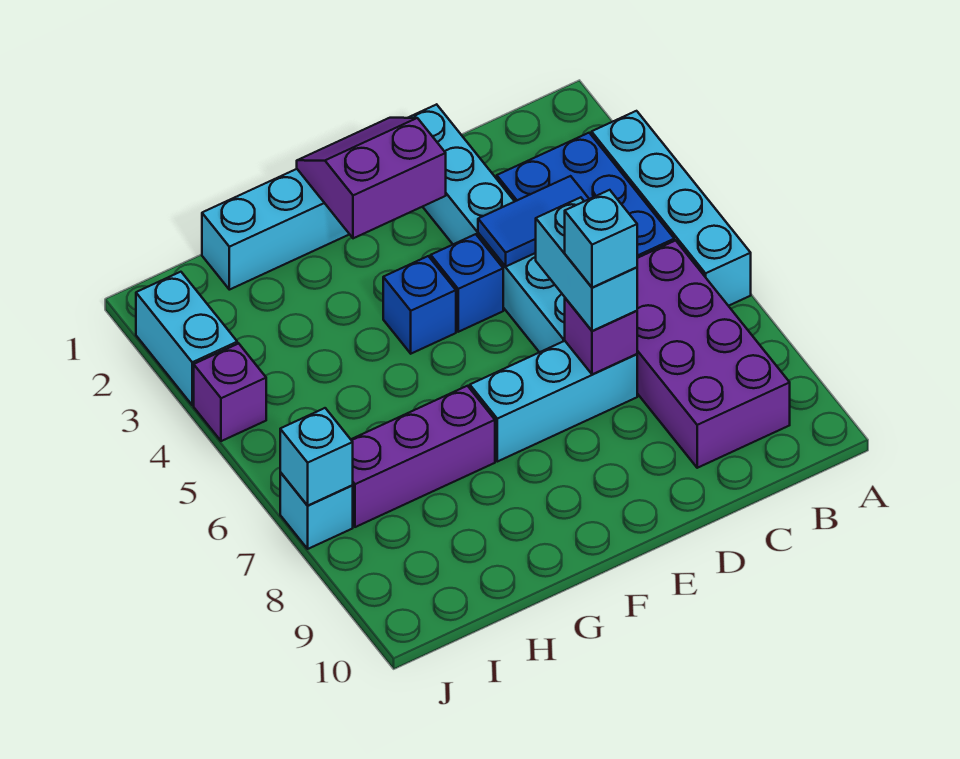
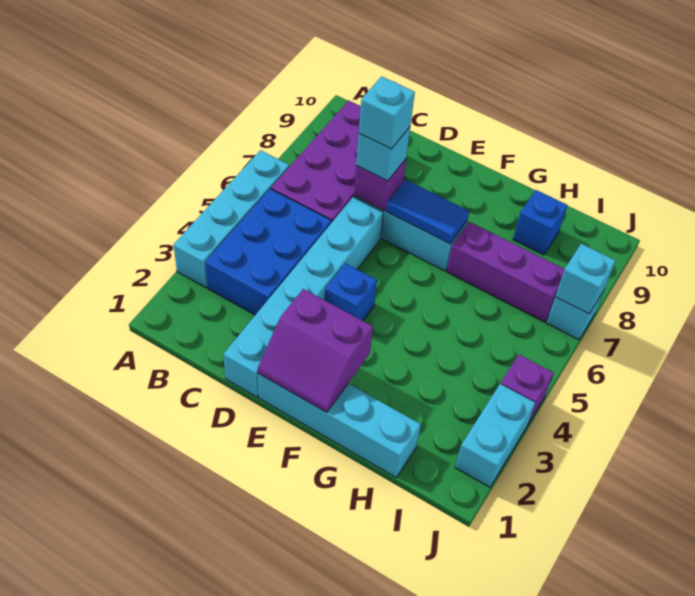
blue 1x2 tile [478,176,589,267] -> blue 1x2 tile moved to [386,180,469,244]
cyan 1x2 brick [536,197,637,331] -> cyan 1x1 brick [356,127,410,181]
blue 1x1 brick [383,256,456,354] -> blue 1x1 brick moved to [513,190,567,255]

